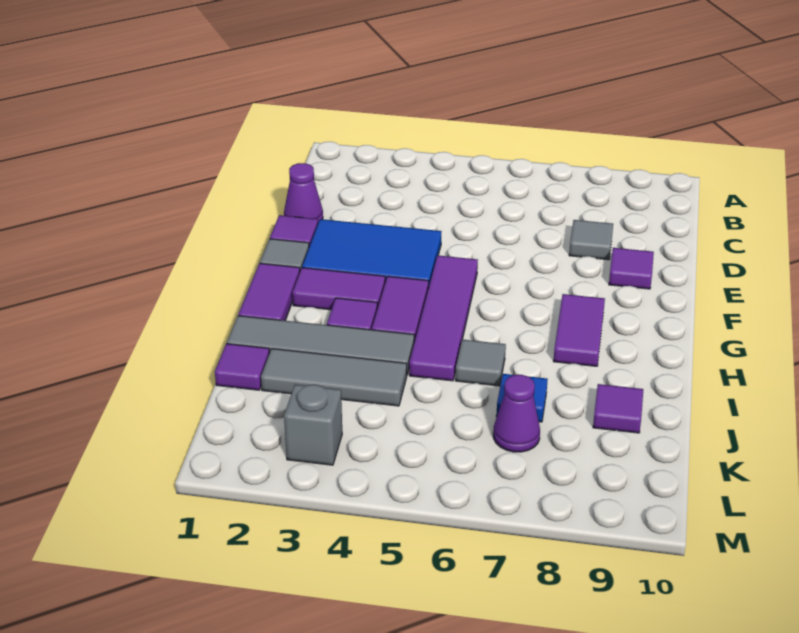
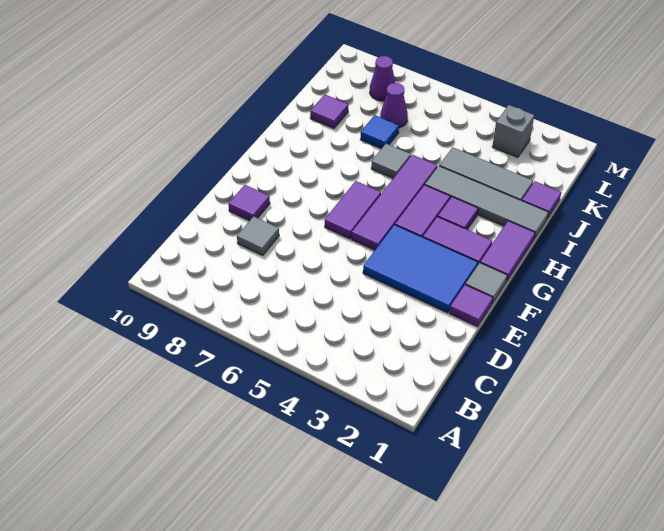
purple 1x1 cone [284,163,323,222] -> purple 1x1 cone moved to [370,56,395,101]
purple 1x2 tile [553,294,605,366] -> purple 1x2 tile moved to [325,181,381,239]

